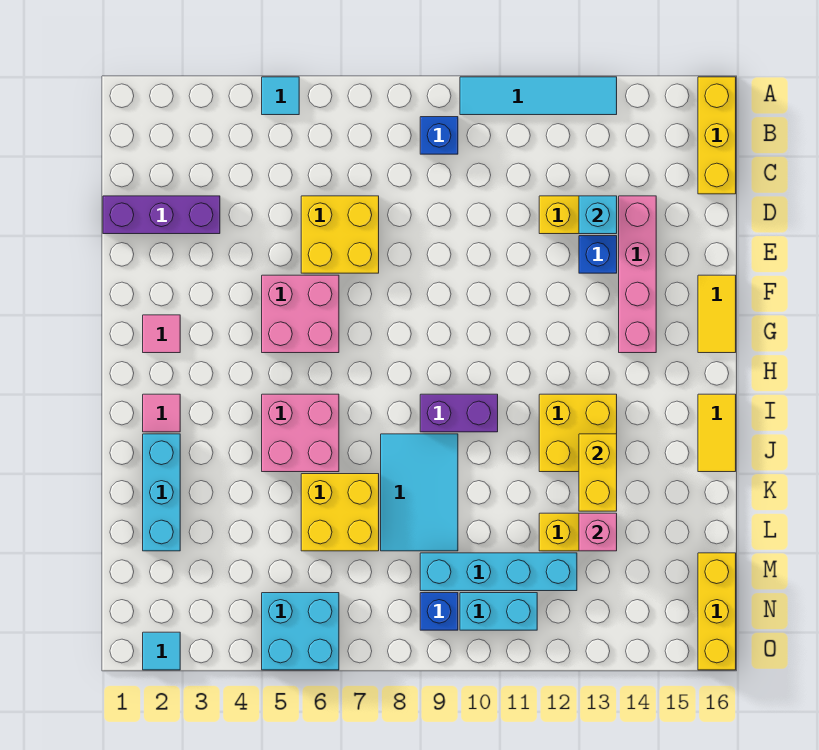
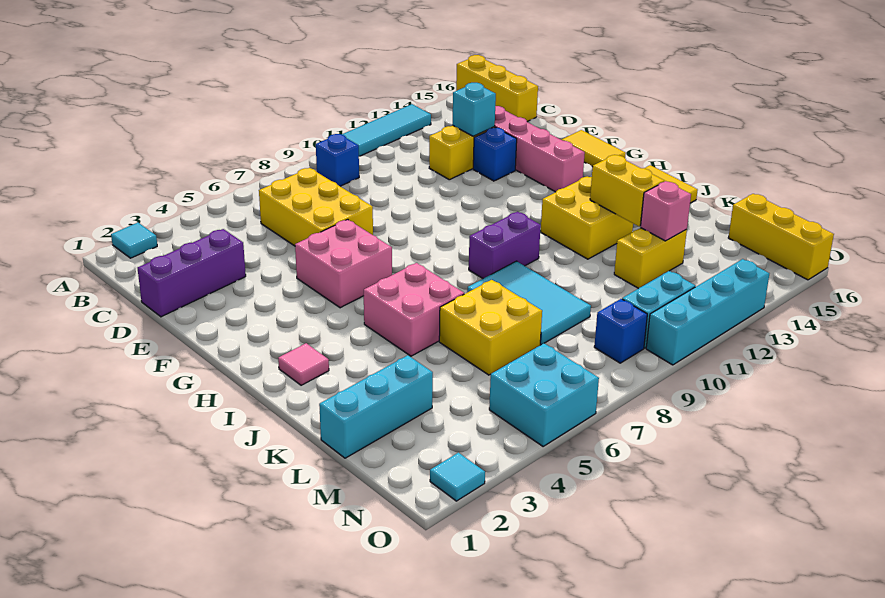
cyan 1x1 tile [262,77,299,115] -> cyan 1x1 tile moved to [111,223,157,258]
yellow 2x2 brick [301,196,379,273] -> yellow 2x3 brick [259,168,373,246]
pink 1x1 tile [143,315,180,353] -> none
cyan 1x3 brick [143,434,180,551] -> cyan 1x3 brick turned to [319,355,433,458]
cyan 1x4 brick [420,553,577,591] -> cyan 1x4 brick moved to [646,259,769,365]

